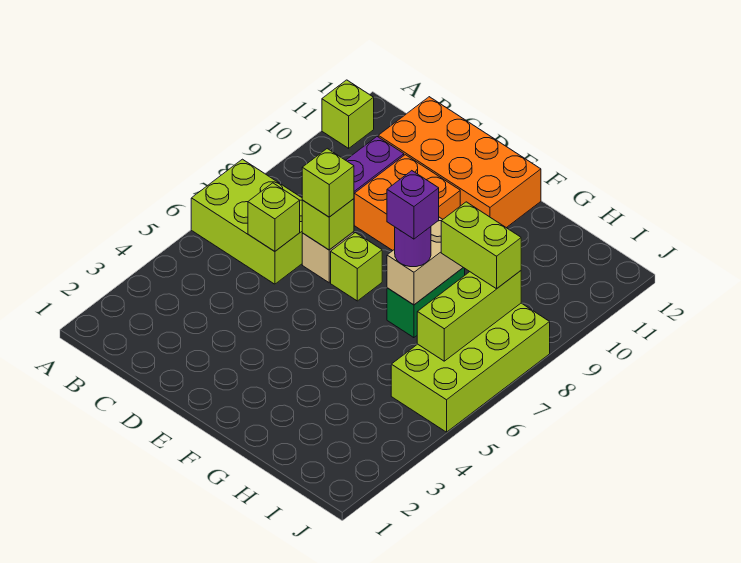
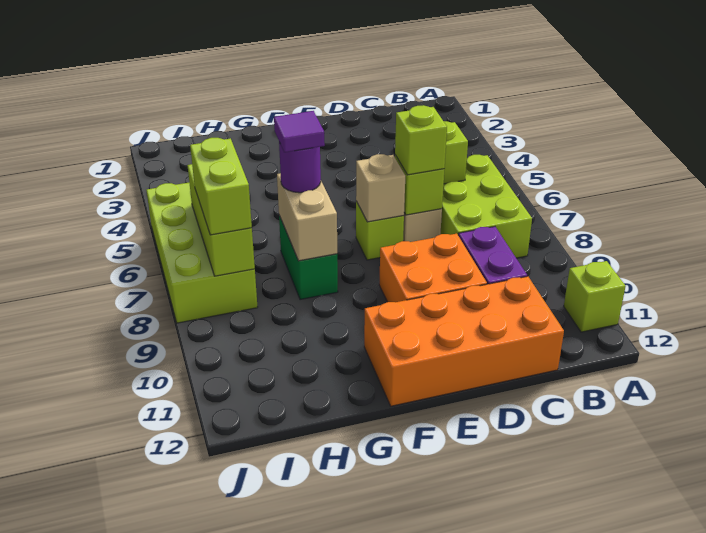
lime 2x3 brick [191,159,302,284] -> lime 2x3 brick turned to [441,155,532,258]
none -> tan 1x1 brick [356,154,405,222]
purple 1x1 brick [387,171,439,239] -> purple 1x1 tile [274,111,325,152]
lime 1x2 brick [441,202,521,289] -> lime 1x2 brick turned to [190,138,252,235]

